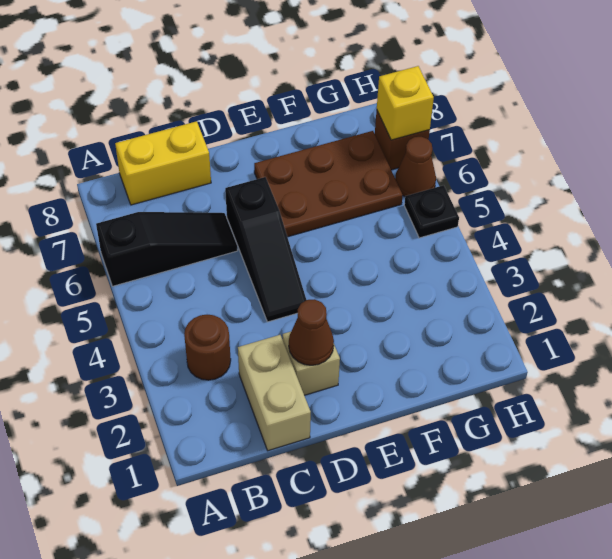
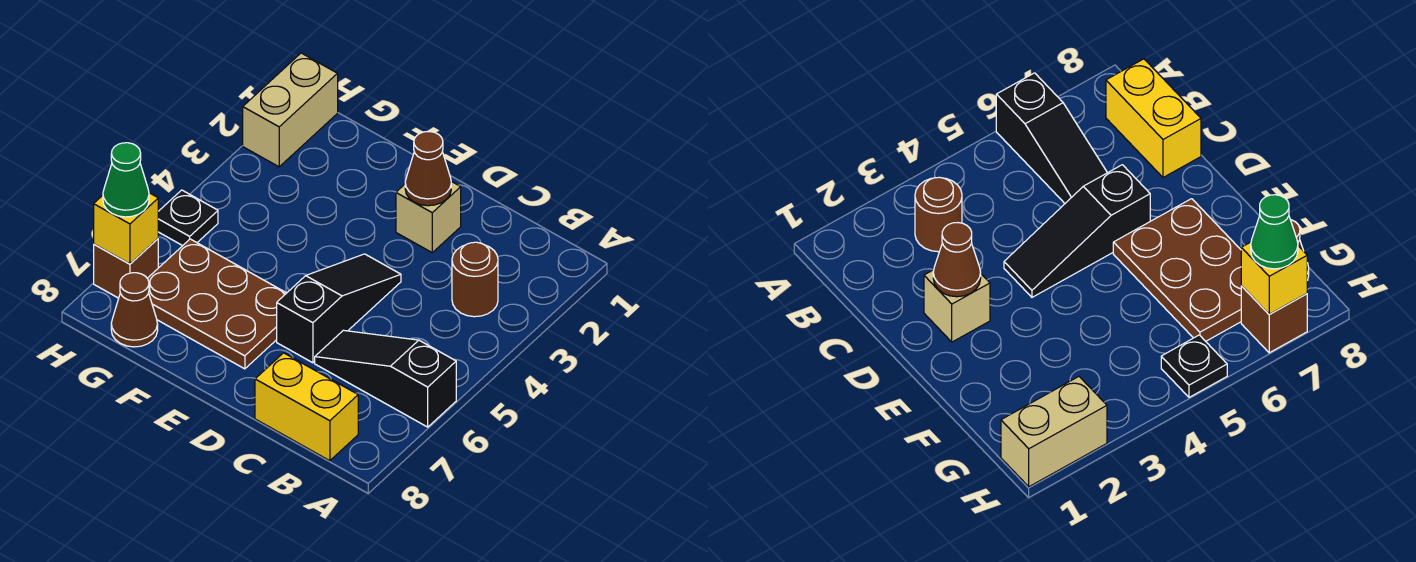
tan 1x2 brick [238,335,311,451] -> tan 1x2 brick moved to [243,53,338,167]
brown 1x1 cone [395,137,436,197] -> brown 1x1 cone moved to [111,273,158,347]
none -> green 1x1 cone [103,143,149,217]

